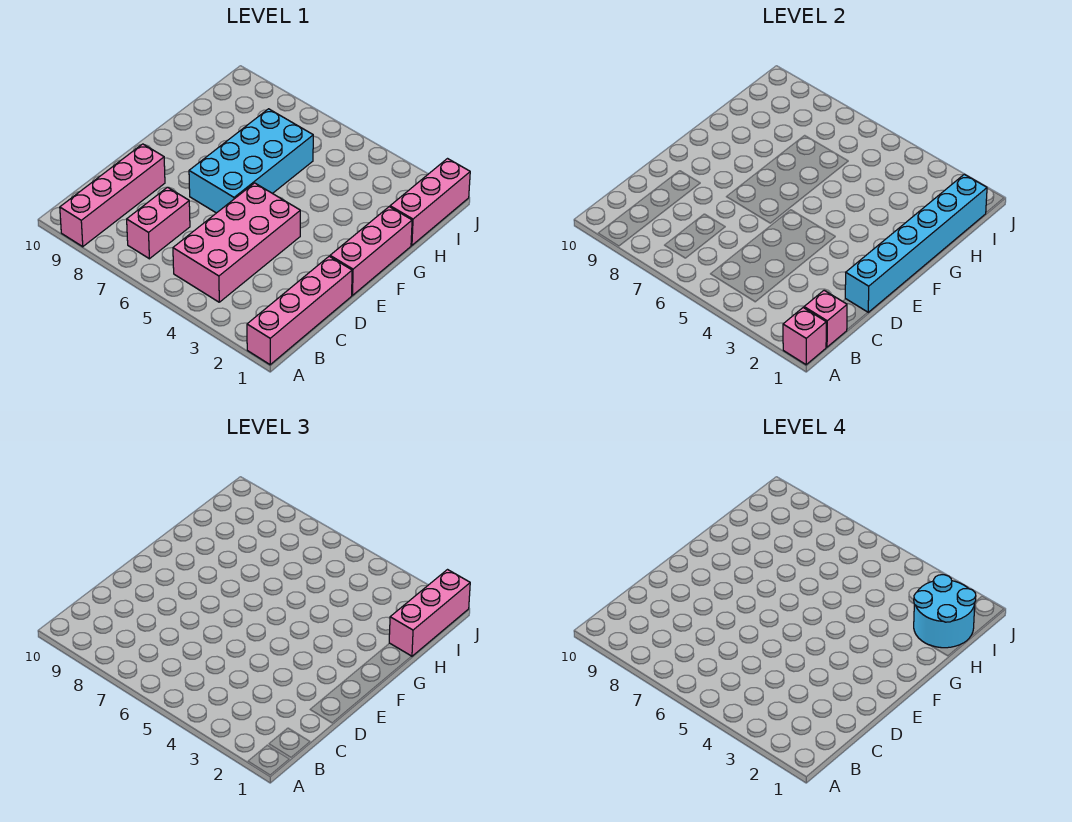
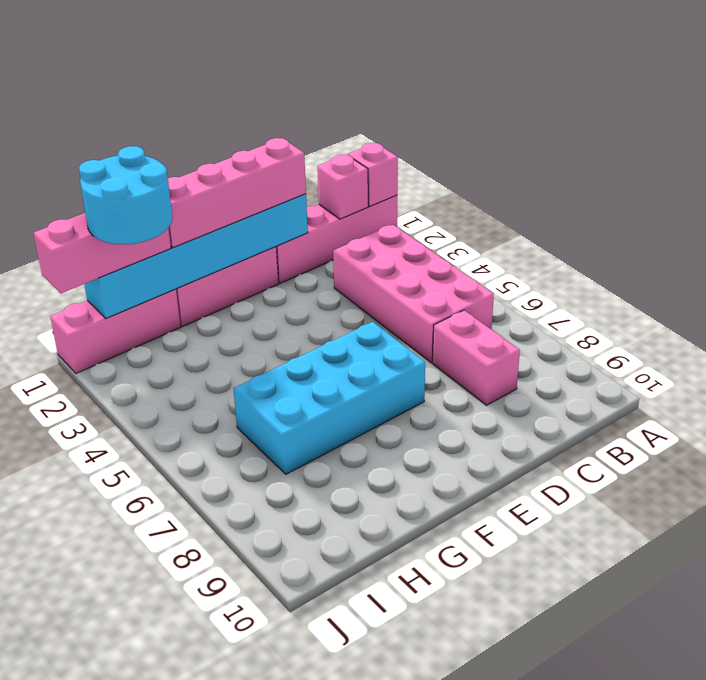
pink 1x4 brick [60,144,165,247] -> pink 1x4 brick moved to [168,138,306,248]
pink 2x4 brick [173,183,300,302] -> pink 2x4 brick turned to [333,224,494,363]
pink 1x2 brick [127,187,190,259] -> pink 1x2 brick turned to [433,310,520,405]

